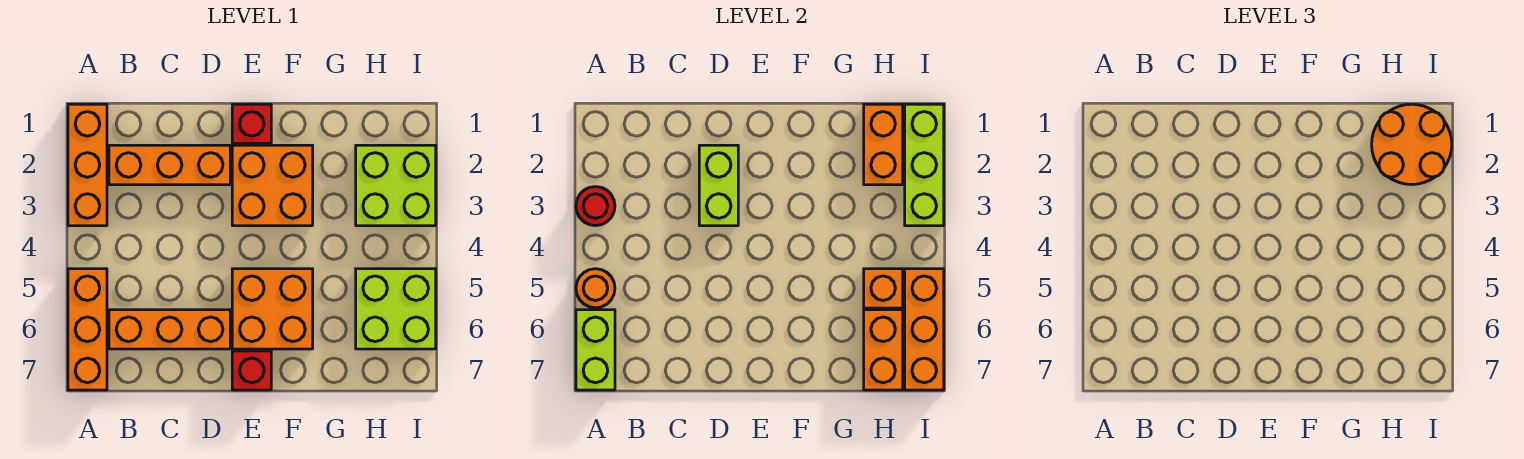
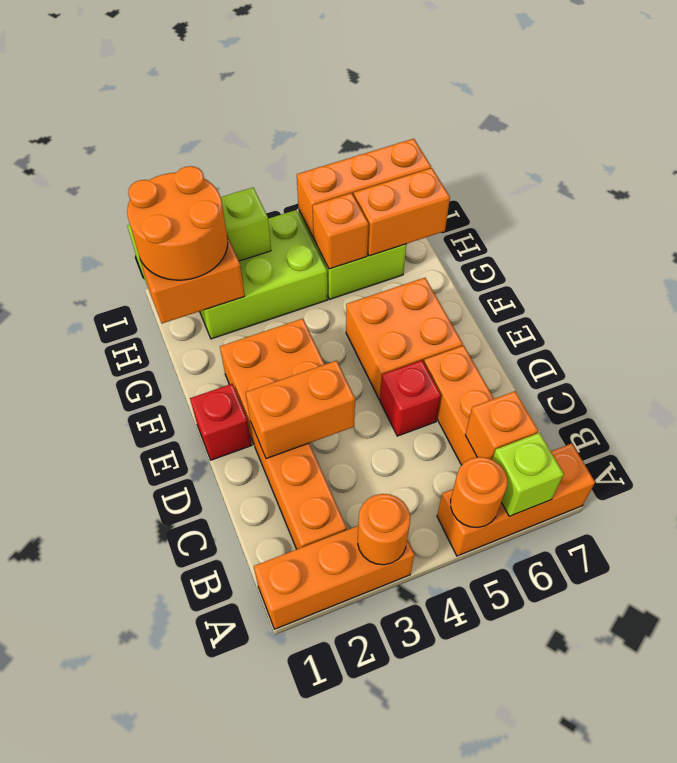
red 1x1 round brick [576,187,615,226] -> orange 1x1 round brick [358,494,410,565]
lime 1x2 brick [576,310,615,390] -> lime 1x1 brick [492,433,564,516]
none -> orange 1x1 brick [465,391,538,460]
lime 1x2 brick [699,145,738,226] -> orange 1x2 brick [246,361,355,459]
red 1x1 brick [232,351,271,390] -> red 1x1 brick moved to [380,360,441,436]
lime 2x2 brick [356,145,436,226] -> lime 2x3 brick [200,210,328,339]

